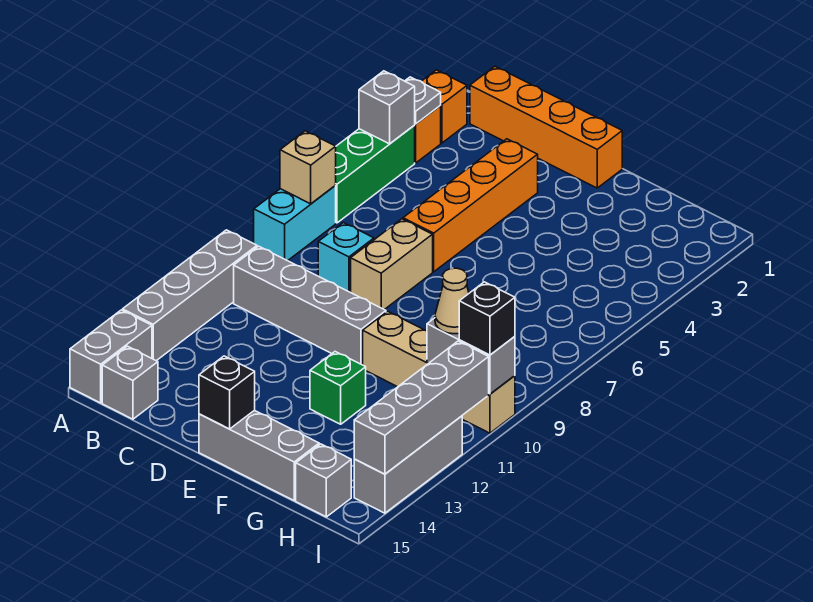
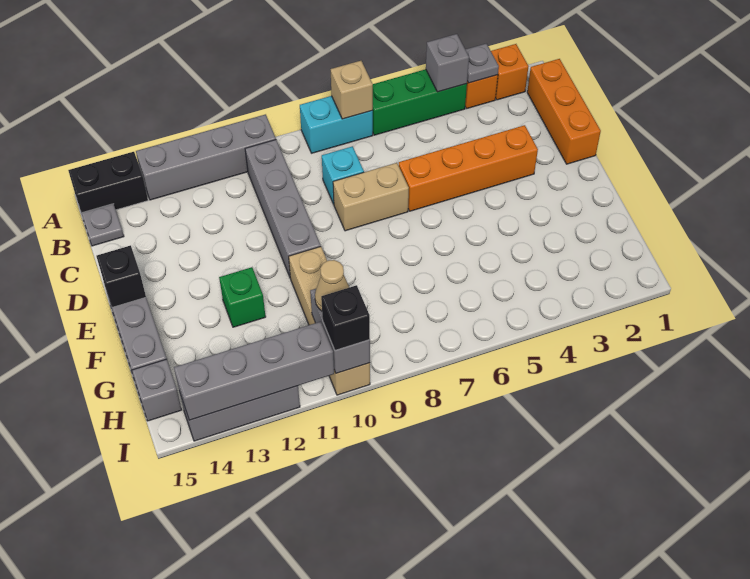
grey 1x2 brick [70,310,152,403] -> black 1x2 brick [68,152,148,213]
orange 1x4 brick [470,66,622,188] -> orange 1x3 brick [527,59,601,164]
grey 1x1 brick [102,346,158,419] -> grey 1x1 plate [81,204,124,246]

